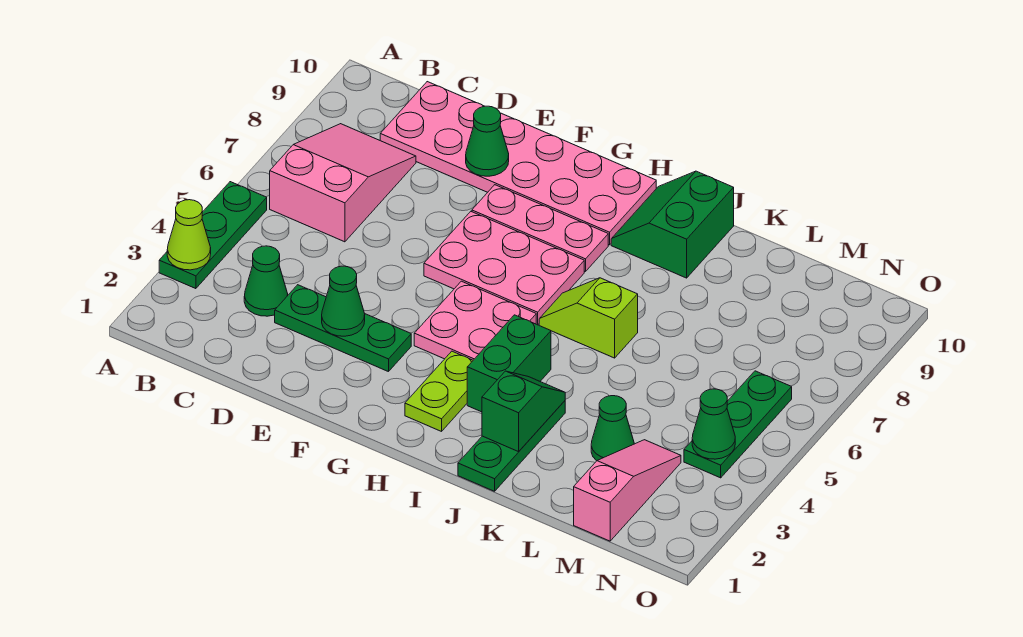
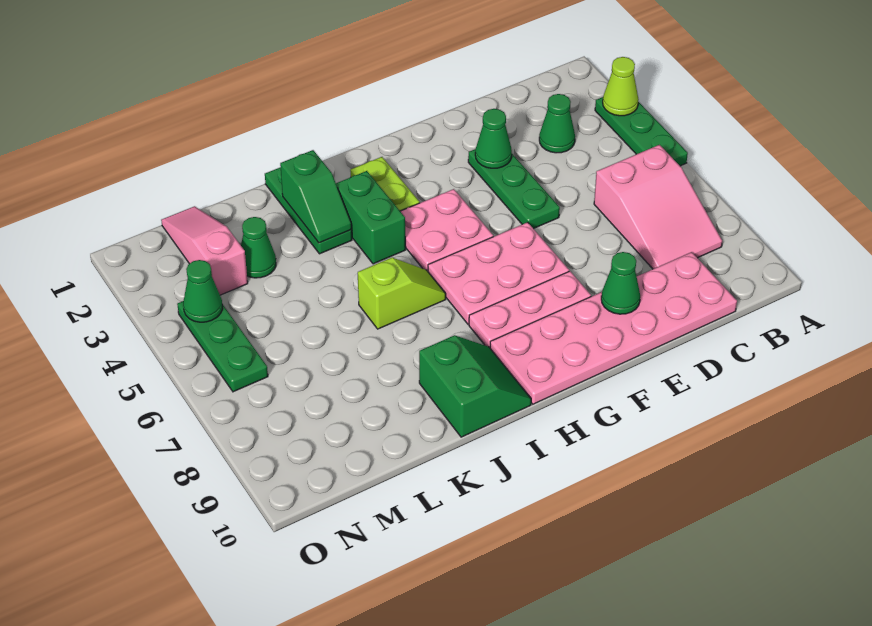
green 1x3 plate [275,285,411,372] -> green 1x3 plate turned to [468,149,560,229]
pink 1x3 slope [574,440,681,541] -> pink 1x3 slope turned to [161,206,248,295]

